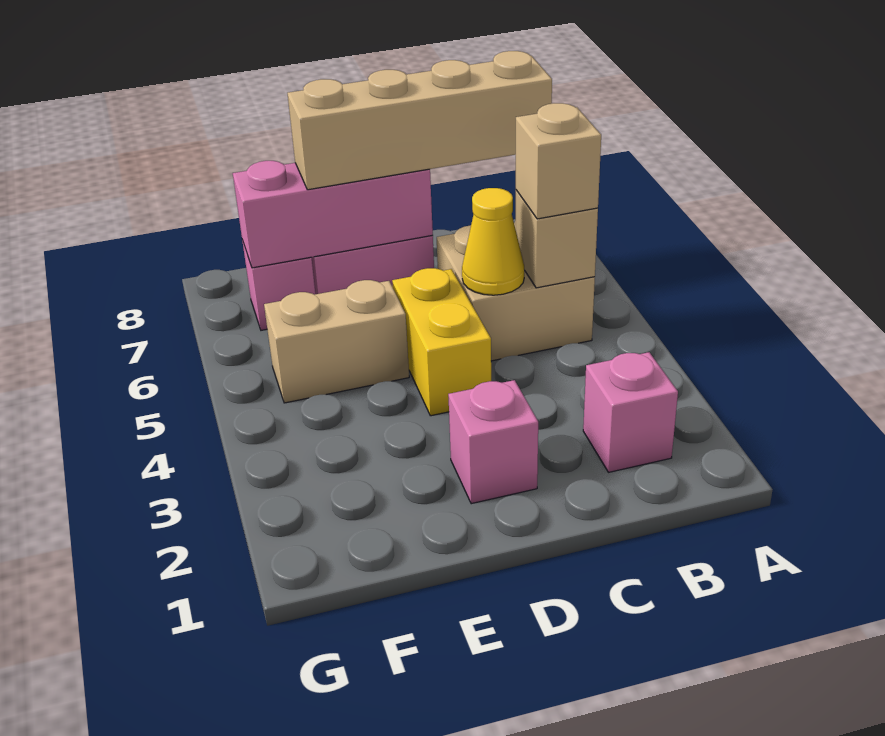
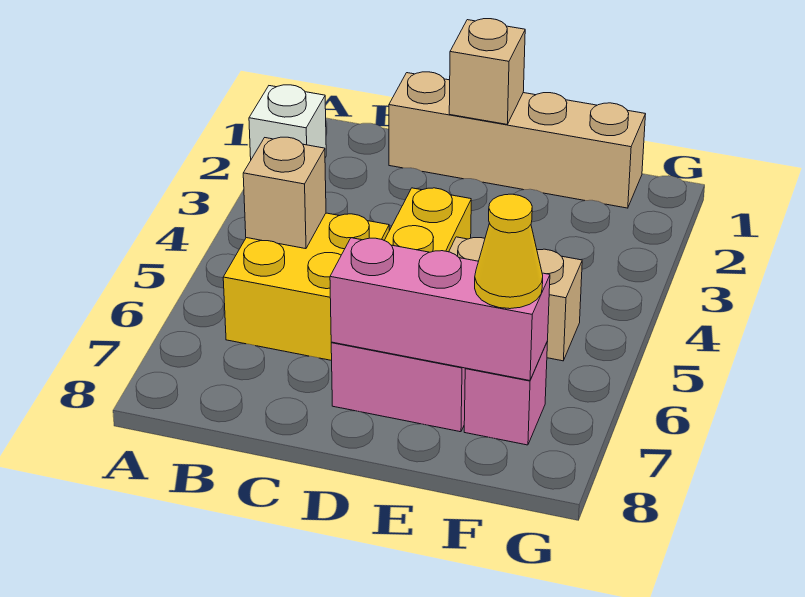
none -> white 1x1 brick [249,85,326,159]
pink 1x1 brick [583,352,678,472] -> none
tan 2x2 brick [437,221,595,361] -> yellow 2x2 brick [223,213,389,361]
tan 1x1 brick [516,103,601,219] -> tan 1x1 brick moved to [449,19,525,124]
tan 1x4 brick [287,51,552,190] -> tan 1x4 brick moved to [389,72,646,208]
yellow 1x1 cone [462,188,524,295] -> yellow 1x1 cone moved to [475,194,543,309]
pink 1x1 brick [448,380,538,504] -> none

